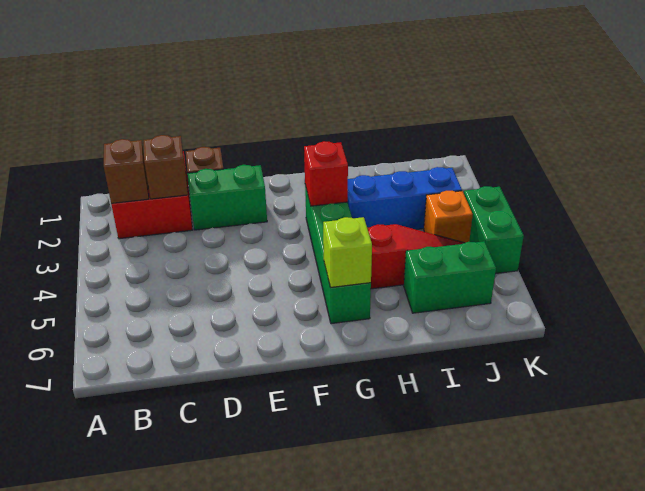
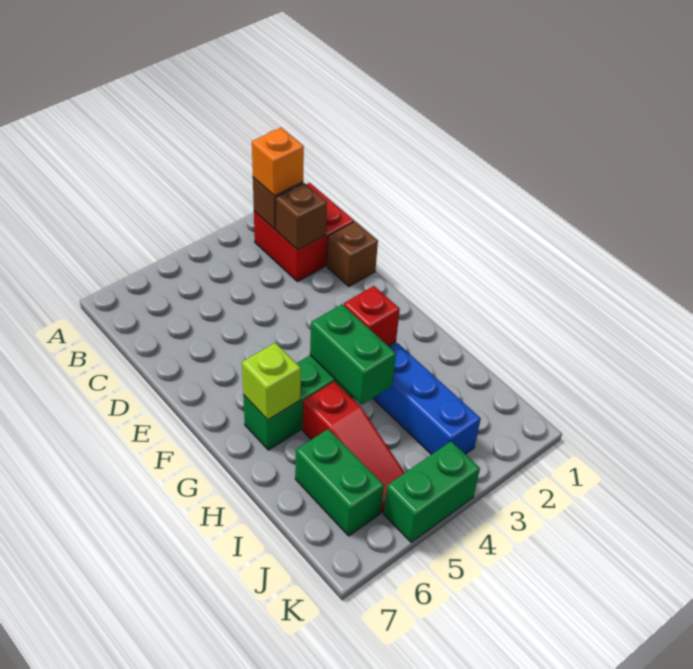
green 1x2 brick [188,165,267,230] -> green 1x2 brick moved to [310,304,396,405]
orange 1x1 brick [424,191,473,243] -> orange 1x1 brick moved to [252,128,304,196]

